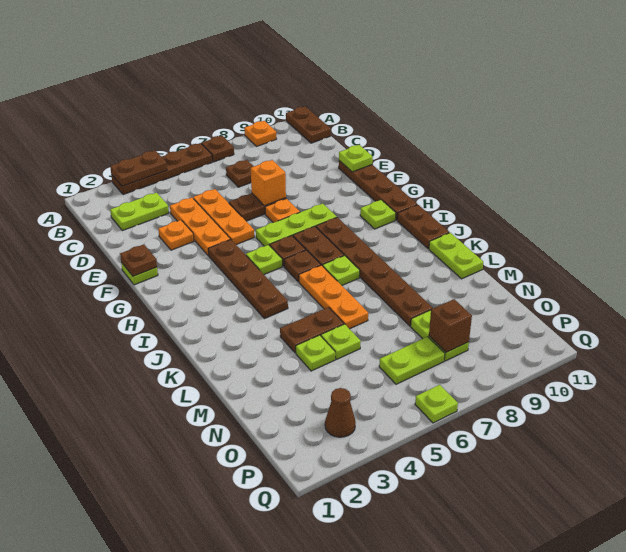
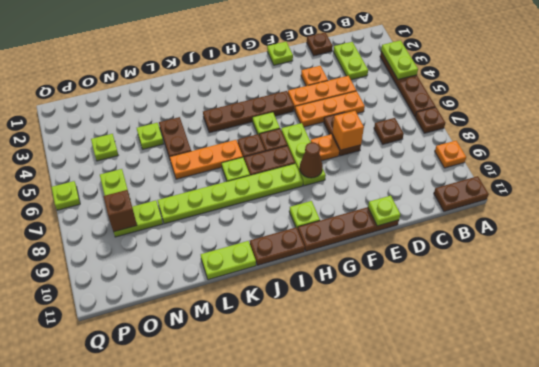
brown 1x2 plate [110,151,167,186] -> lime 1x2 plate [381,40,418,79]
brown 1x1 plate [120,244,157,276] -> brown 1x1 plate moved to [307,33,333,56]
brown 1x6 plate [316,217,433,326] -> lime 1x6 plate [158,164,303,224]
lime 1x1 plate [321,324,361,359] -> lime 1x1 plate moved to [91,134,118,161]
brown 1x1 cone [325,388,356,437] -> brown 1x1 cone moved to [300,142,323,178]

